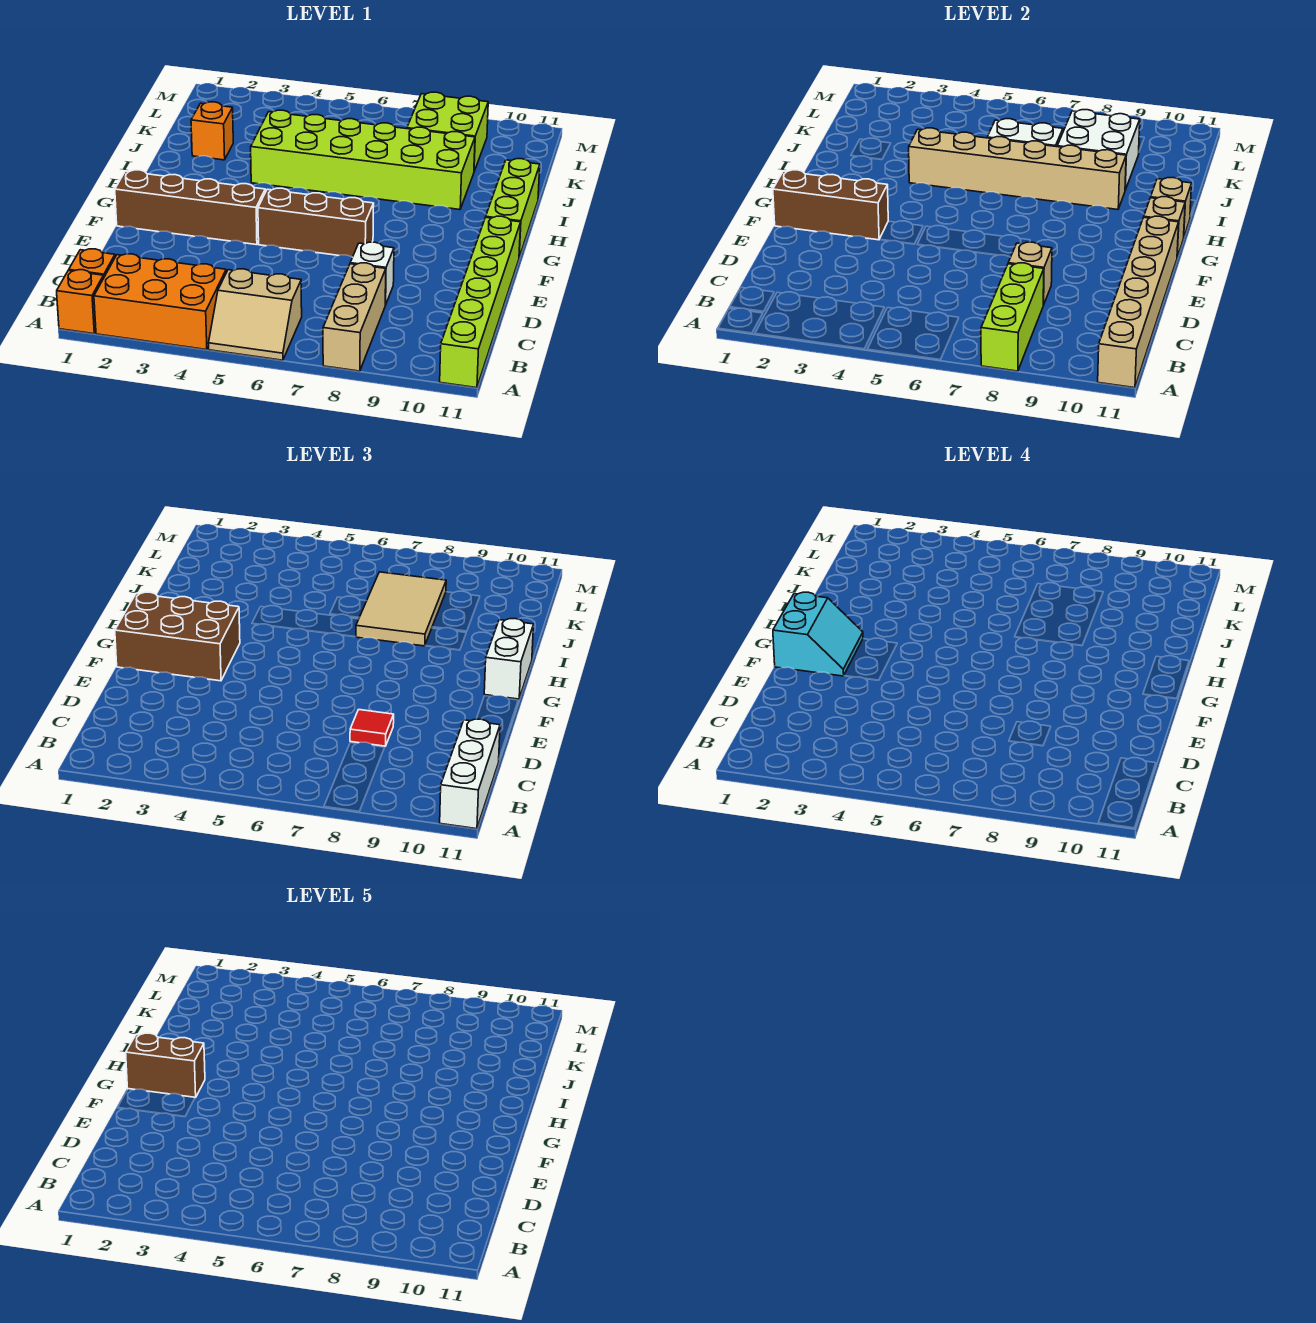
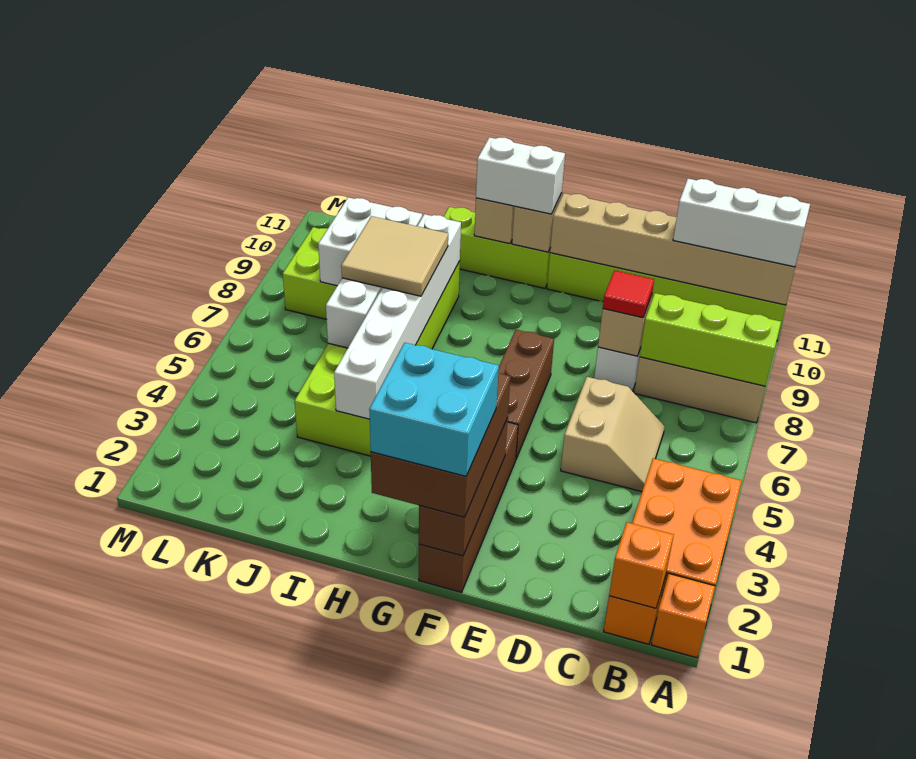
tan 2x2 slope [209,269,302,360] -> tan 2x2 slope moved to [561,377,665,492]
cyan 2x2 slope [773,592,863,676] -> cyan 2x2 brick [369,343,499,476]
brown 1x2 brick [126,1033,205,1098] -> none
tan 1x6 brick [909,128,1126,210] -> white 1x6 brick [334,214,461,419]
tan 2x3 tile [356,572,446,646] -> tan 2x2 tile [341,216,448,296]
orange 1x1 brick [191,102,233,160] -> orange 1x1 brick moved to [609,522,674,608]

